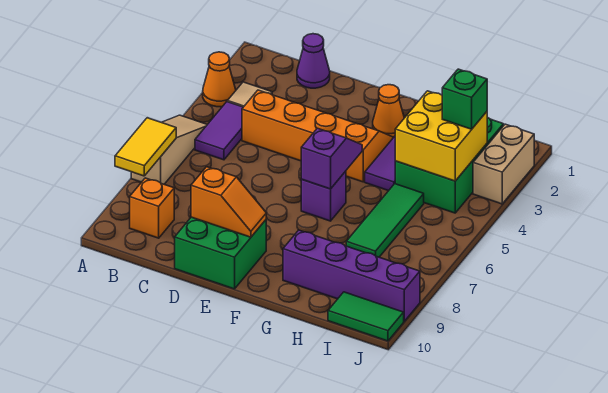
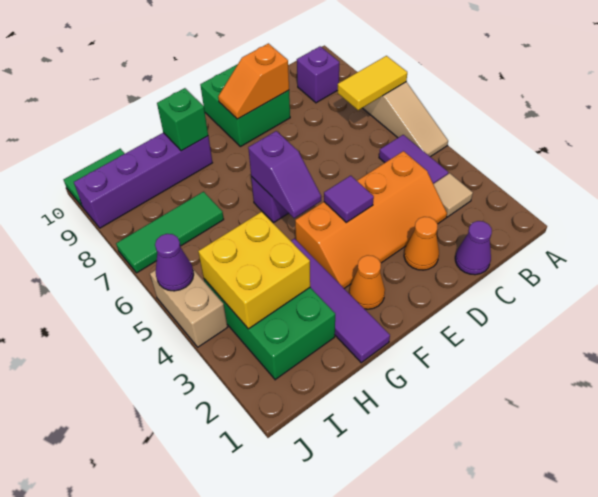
orange 1x1 cone [203,52,236,107] -> orange 1x1 cone moved to [404,217,439,270]
yellow 1x2 tile [115,118,176,176] -> yellow 1x2 tile turned to [338,56,407,110]
orange 1x1 brick [130,178,174,238] -> purple 1x1 brick [297,46,339,103]
none -> purple 1x1 tile [324,176,374,222]
green 1x3 tile [346,184,424,257] -> green 1x3 tile turned to [116,192,224,273]
green 1x1 brick [442,69,487,129] -> green 1x1 brick moved to [157,88,208,151]
tan 1x2 brick [473,124,534,204] -> tan 1x2 brick moved to [150,269,227,347]
none -> purple 1x1 cone [155,234,194,291]

